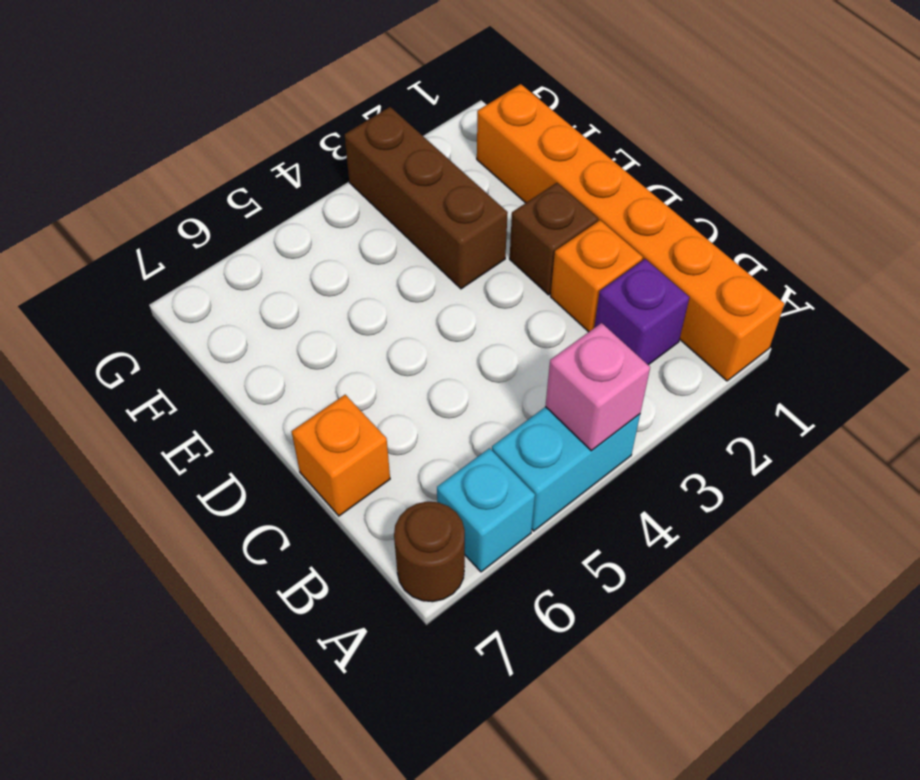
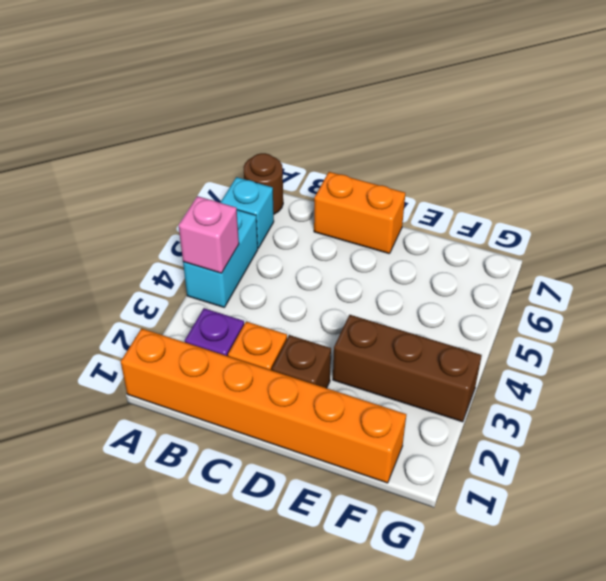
orange 1x1 brick [292,395,390,516] -> orange 1x2 brick [314,172,405,254]

